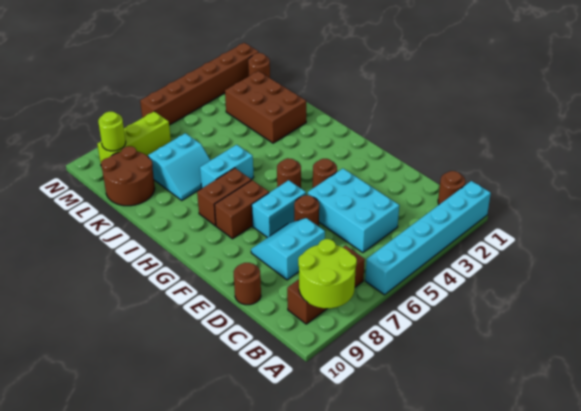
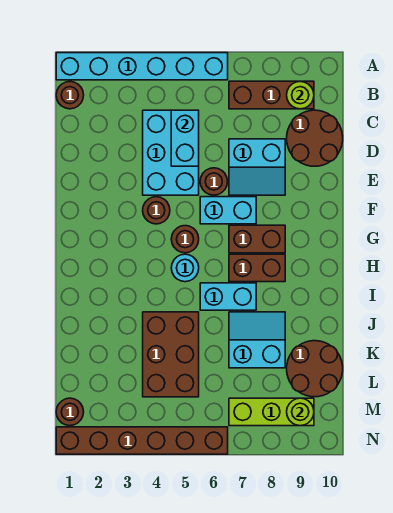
lime 2x2 round brick [298,239,357,308] -> lime 1x1 round brick [287,82,314,109]
none -> cyan 1x2 brick [171,110,199,166]
brown 1x1 round brick [234,263,261,305] -> brown 2x2 round brick [287,110,343,166]
none -> cyan 1x1 round brick [171,254,199,282]
brown 2x3 brick [225,71,306,143] -> brown 2x3 brick moved to [143,312,199,397]

